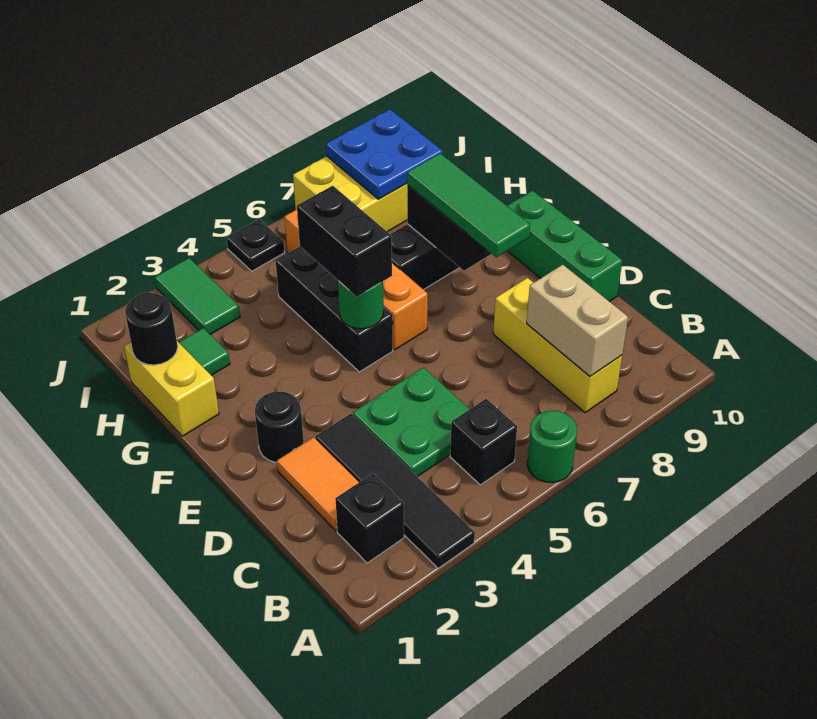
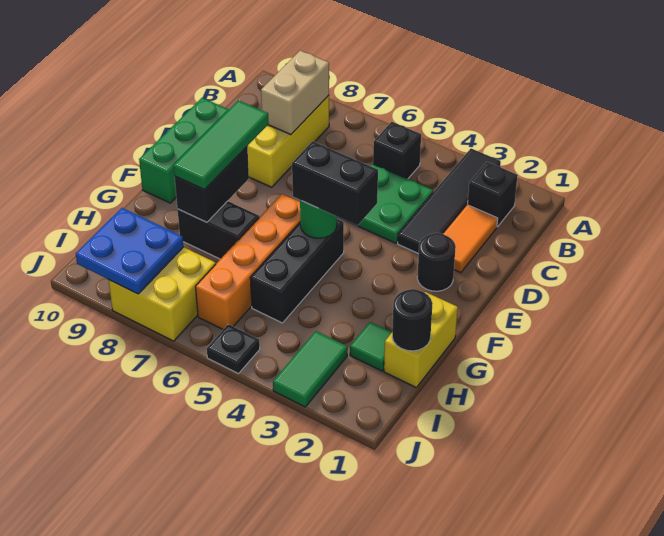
green 1x1 round brick [527,411,577,483] -> none
black 1x2 brick [297,186,392,297] -> black 1x2 brick turned to [292,141,378,226]

